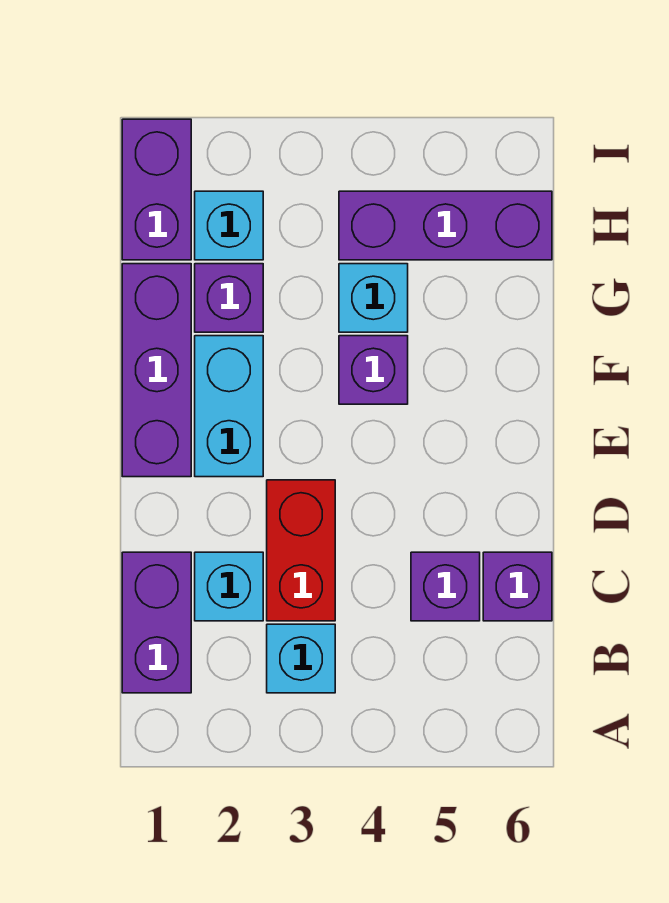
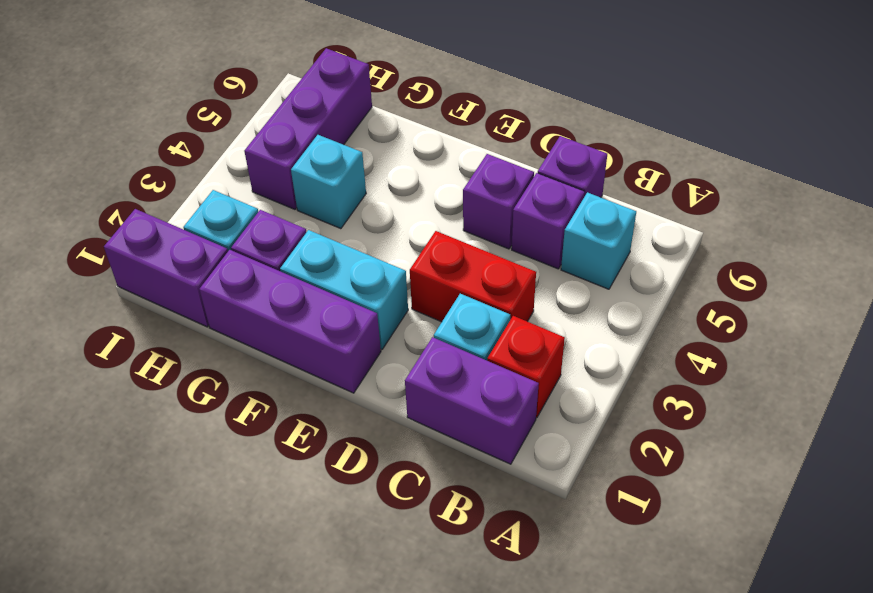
none -> red 1x1 brick [487,316,565,418]
cyan 1x1 brick [267,624,335,693] -> cyan 1x1 brick moved to [561,192,636,289]
purple 1x1 brick [339,336,408,404] -> purple 1x1 brick moved to [463,154,534,249]

